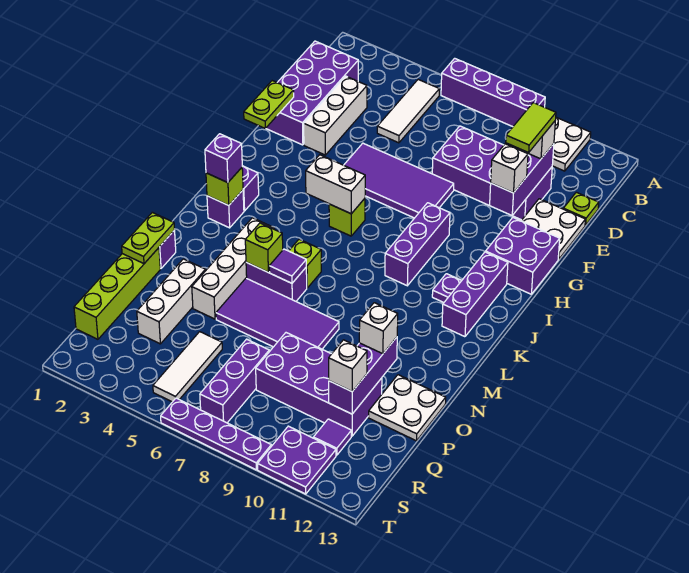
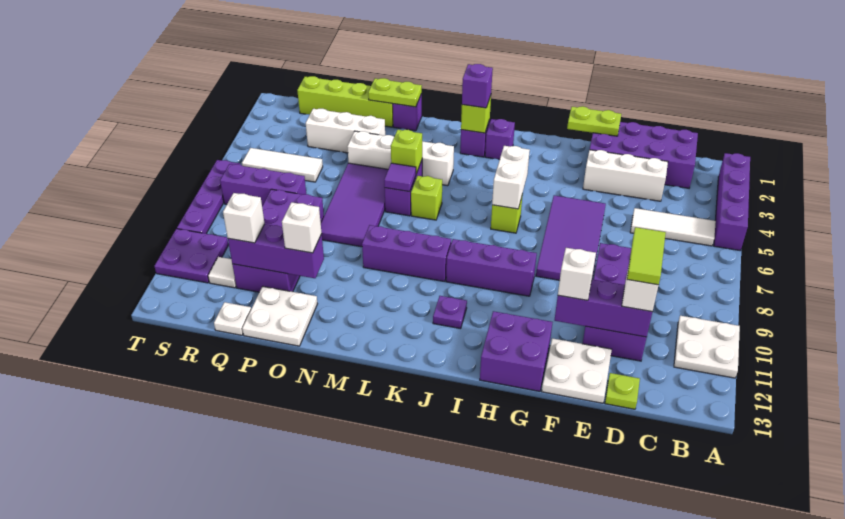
purple 1x4 brick [441,58,545,127] -> purple 1x4 brick moved to [714,153,750,251]
lime 1x2 tile [506,103,556,152] -> lime 1x2 tile turned to [627,227,666,285]
purple 1x3 brick [442,252,508,337] -> purple 1x3 brick moved to [362,225,451,282]
none -> white 1x1 plate [214,302,251,335]
purple 1x1 tile [313,419,351,455] -> white 1x1 tile [208,257,236,288]

